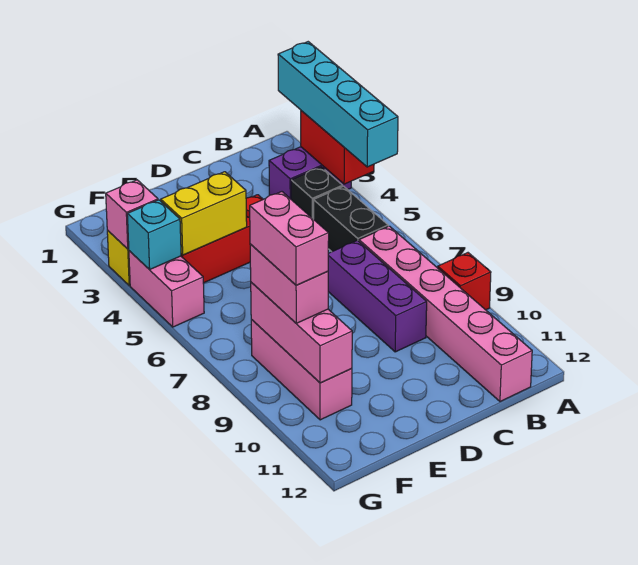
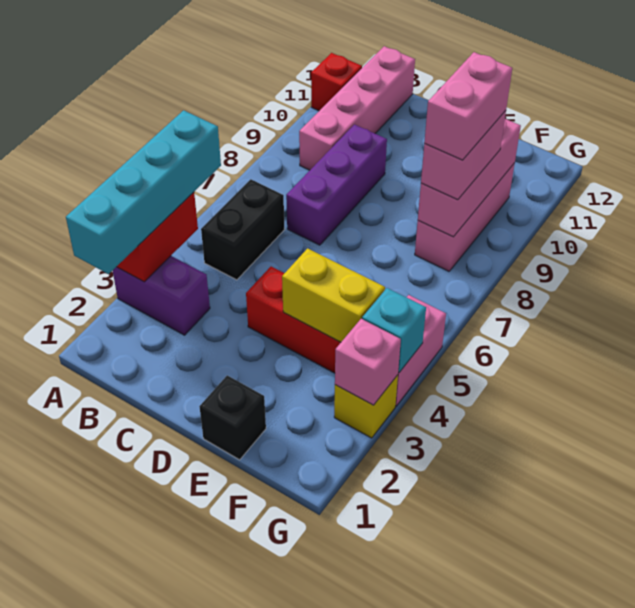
red 1x1 brick [438,253,491,310] -> red 1x1 brick moved to [311,53,362,111]
black 1x1 brick [291,167,343,219] -> black 1x1 brick moved to [199,375,266,460]
pink 1x6 brick [359,226,532,402] -> pink 1x4 brick [299,46,415,170]

